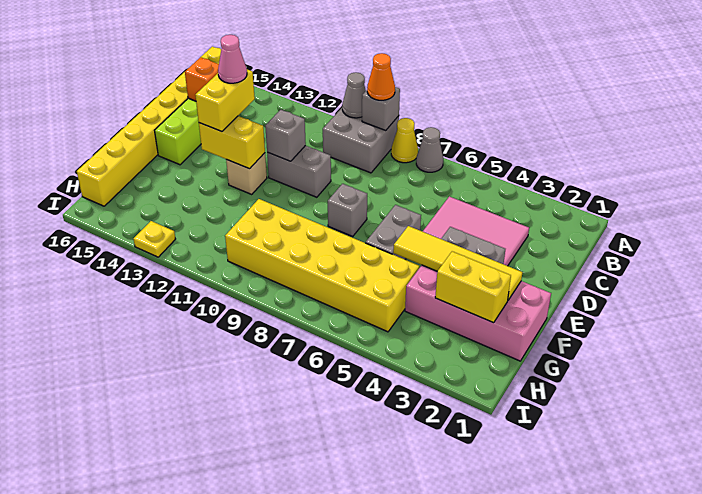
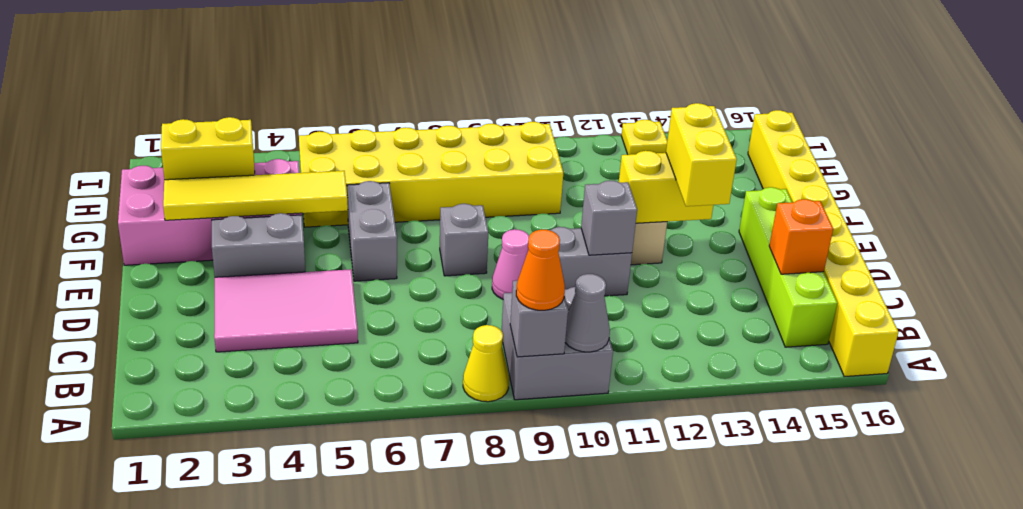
grey 1x1 cone [416,127,443,172] -> none
pink 1x1 cone [218,35,247,83] -> pink 1x1 cone moved to [492,229,529,299]

